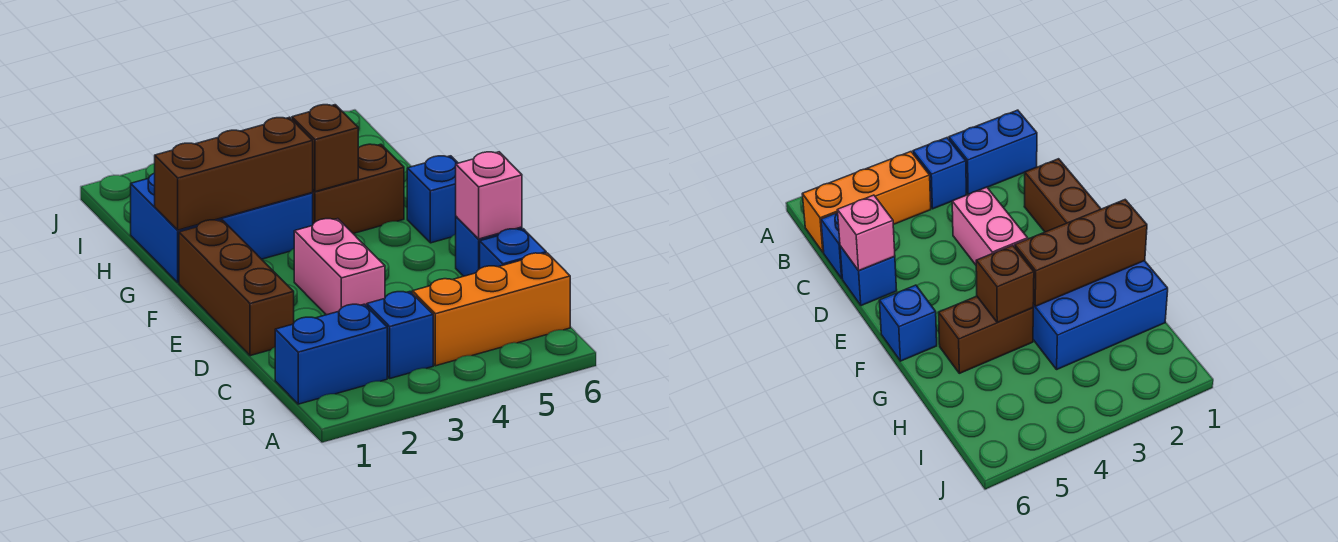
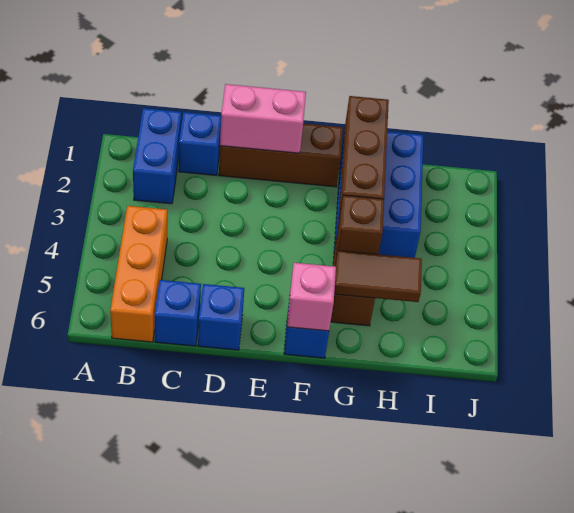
blue 1x1 brick [367,292,433,378] -> blue 1x1 brick moved to [179,112,221,176]
pink 1x2 brick [294,219,385,315] -> pink 1x2 brick moved to [220,84,306,153]
pink 1x1 brick [456,152,522,239] -> pink 1x1 brick moved to [287,263,336,331]
none -> brown 1x2 tile [334,251,422,302]

